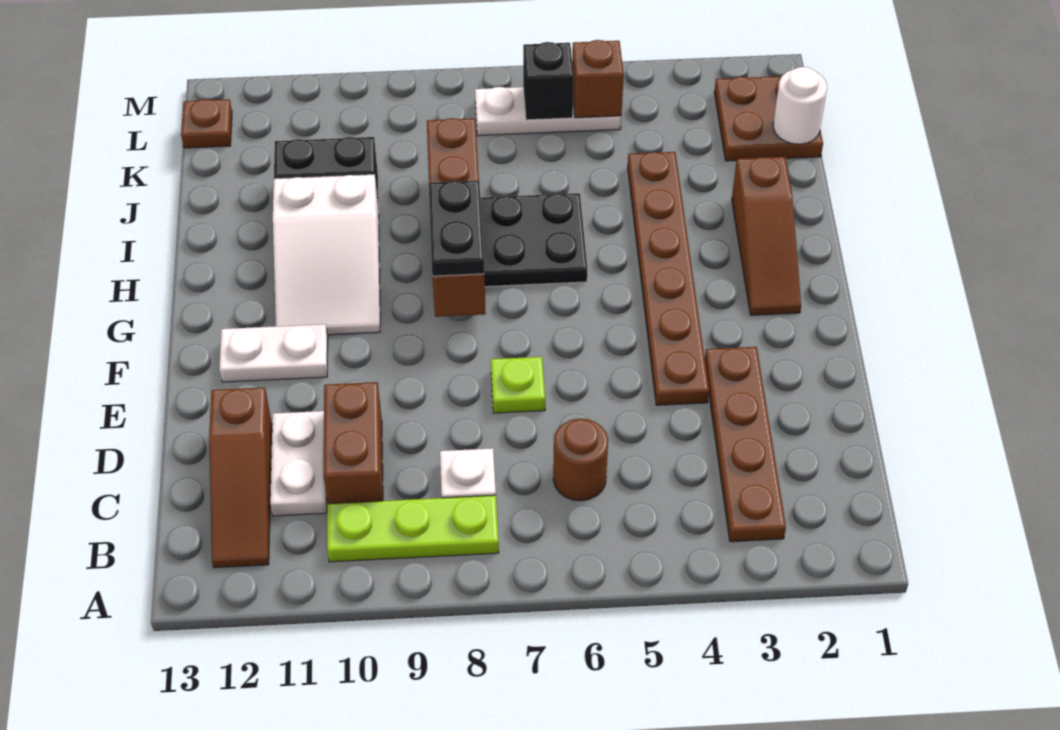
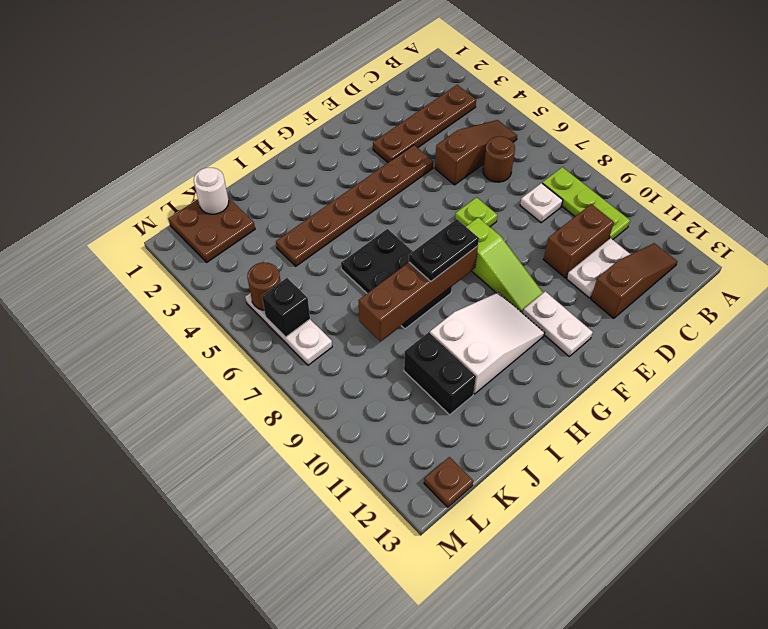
none -> lime 1x3 slope [466,217,543,313]
brown 1x3 slope [732,157,801,315] -> brown 1x3 slope moved to [435,120,517,185]
brown 1x1 brick [572,40,624,118] -> brown 1x1 round brick [247,262,281,310]

